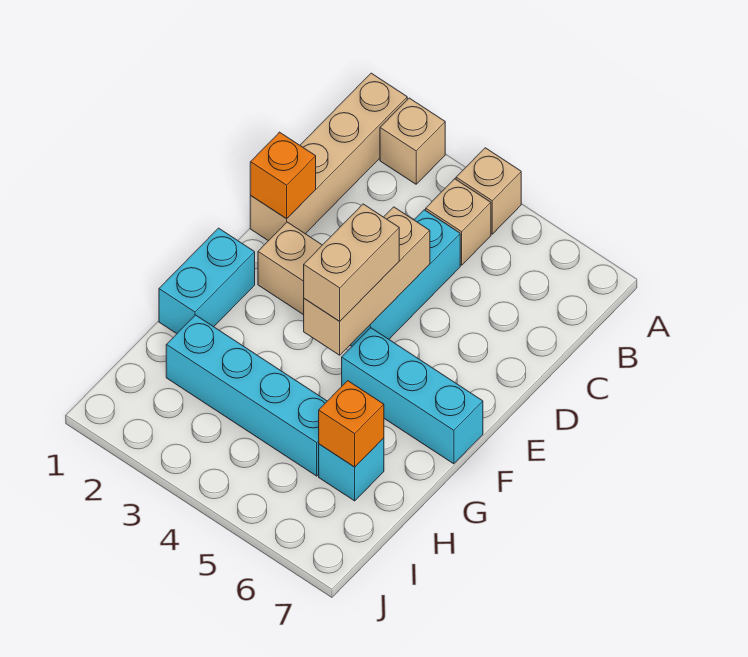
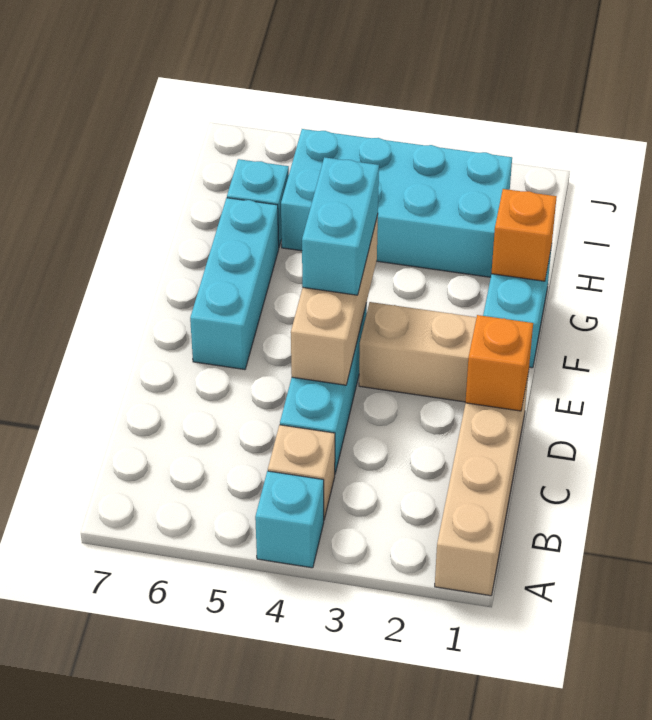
tan 1x1 brick [380,98,445,184] -> none
tan 1x1 brick [456,148,521,234] -> cyan 1x1 brick [255,471,324,568]
tan 1x2 brick [304,204,399,321] -> cyan 1x2 brick [302,157,379,295]
cyan 1x3 brick [342,328,483,464] -> cyan 1x3 brick turned to [190,198,279,370]
cyan 1x4 brick [166,315,327,476] -> cyan 2x4 brick [281,129,512,277]
orange 1x1 brick [319,381,384,467] -> orange 1x1 brick moved to [491,189,557,281]

